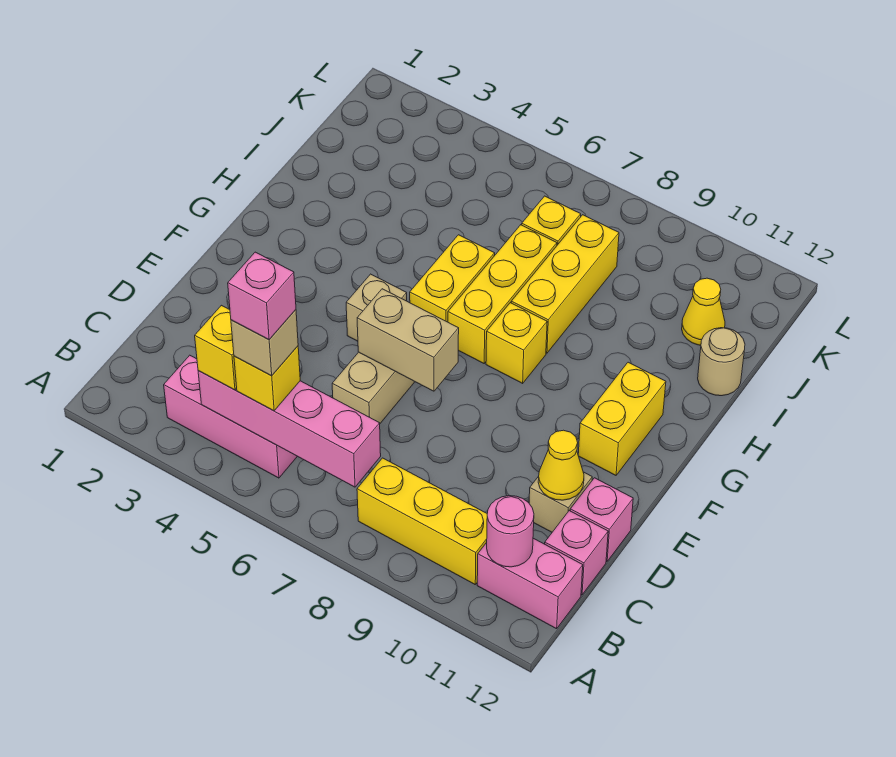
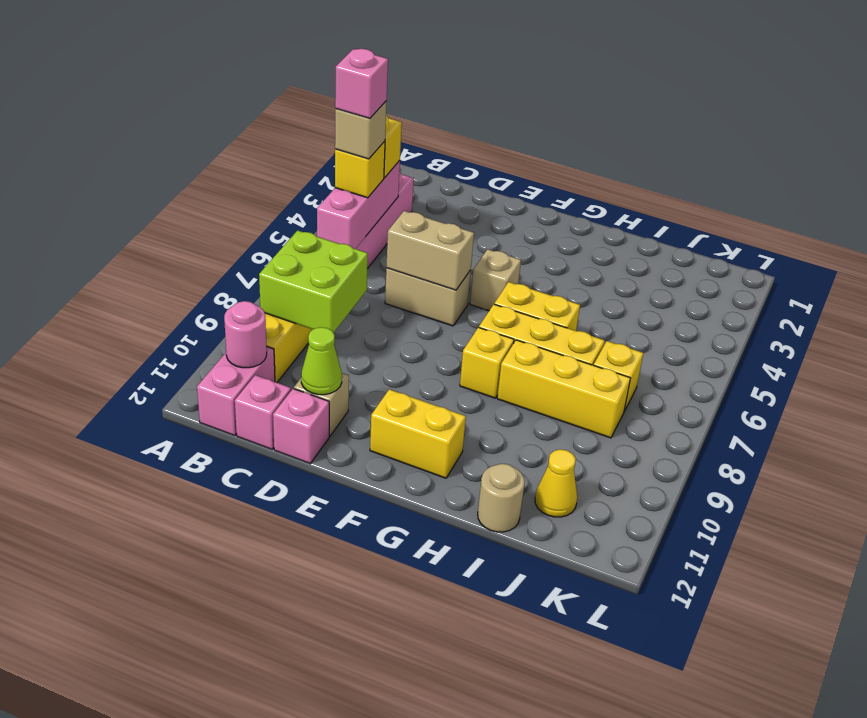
pink 1x4 brick [198,371,381,487] -> pink 1x3 brick [317,160,400,249]
none -> lime 2x2 brick [259,230,368,333]
yellow 1x1 cone [538,430,584,500] -> lime 1x1 cone [301,327,342,395]
tan 1x2 brick [357,289,459,391] -> tan 1x2 brick turned to [386,211,474,290]

